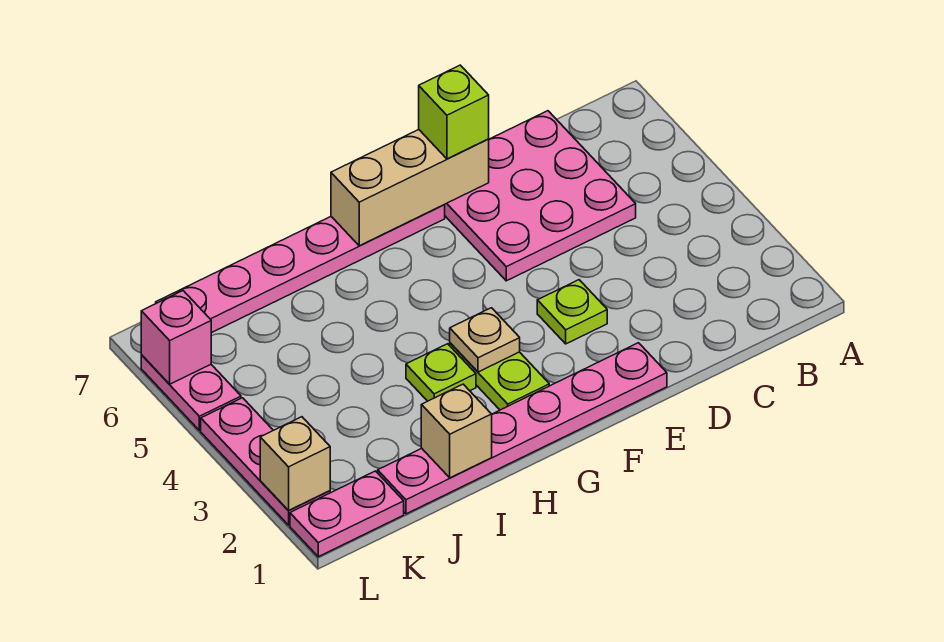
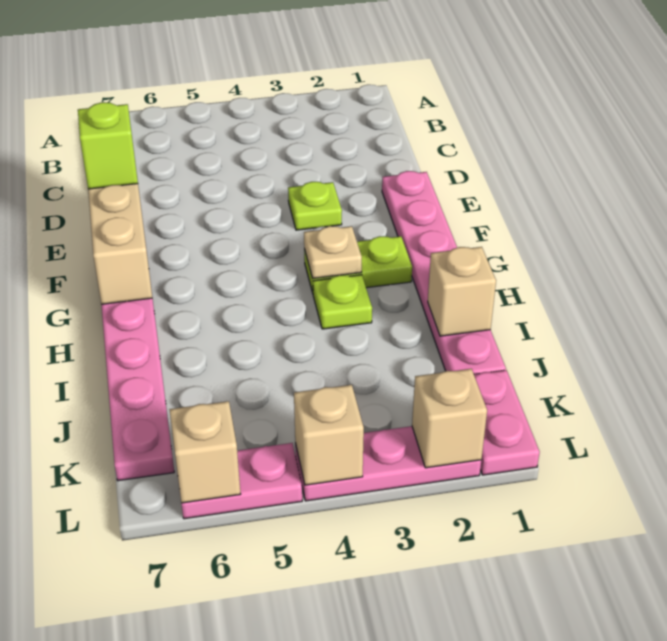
pink 3x3 plate [445,111,636,281] -> none
none -> tan 1x1 brick [294,385,364,485]
pink 1x1 brick [141,291,211,384] -> tan 1x1 brick [169,401,240,503]

